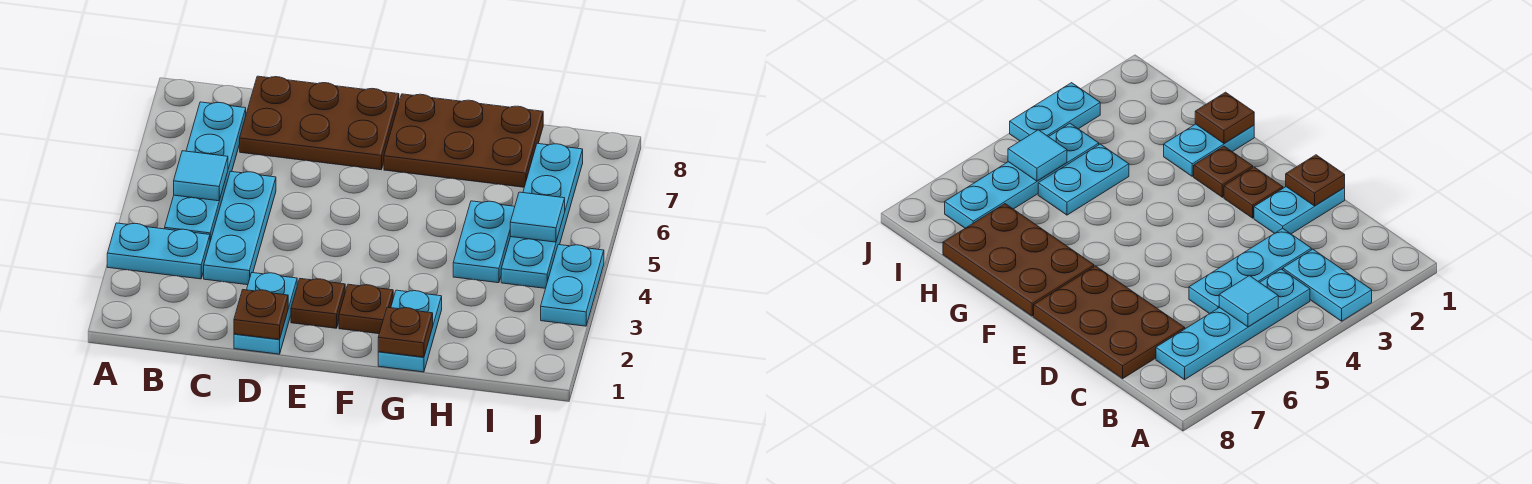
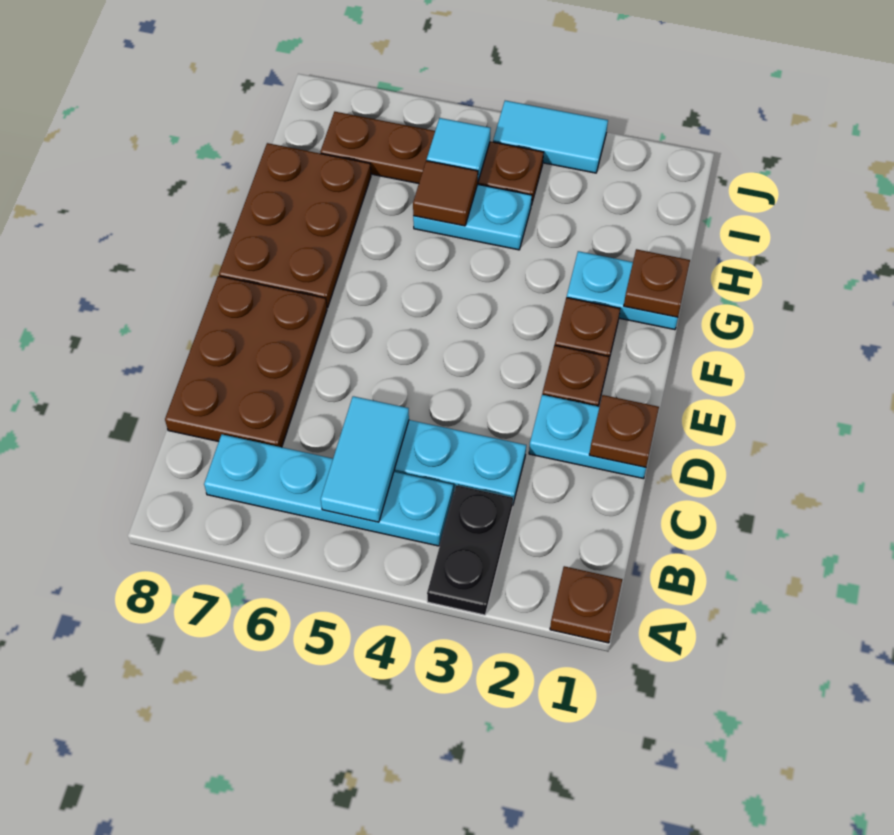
none -> brown 1x1 plate [550,566,622,643]
cyan 1x2 plate [107,223,210,279] -> black 1x2 plate [427,485,513,615]
cyan 1x1 tile [174,151,228,201] -> cyan 1x2 tile [321,396,409,522]
none -> brown 1x1 tile [413,161,478,226]
cyan 1x4 plate [501,143,583,288] -> brown 1x4 plate [320,112,544,205]
cyan 1x2 plate [541,245,604,326] -> cyan 1x2 tile [493,101,608,173]

